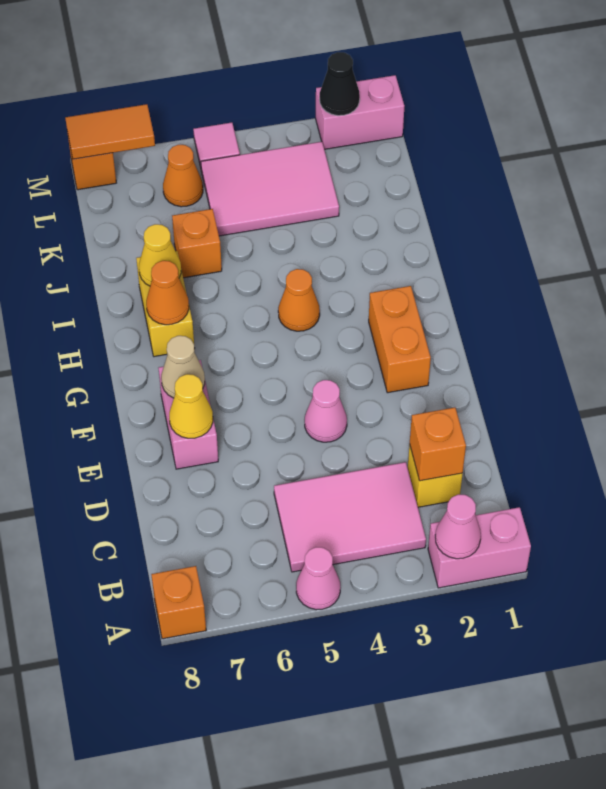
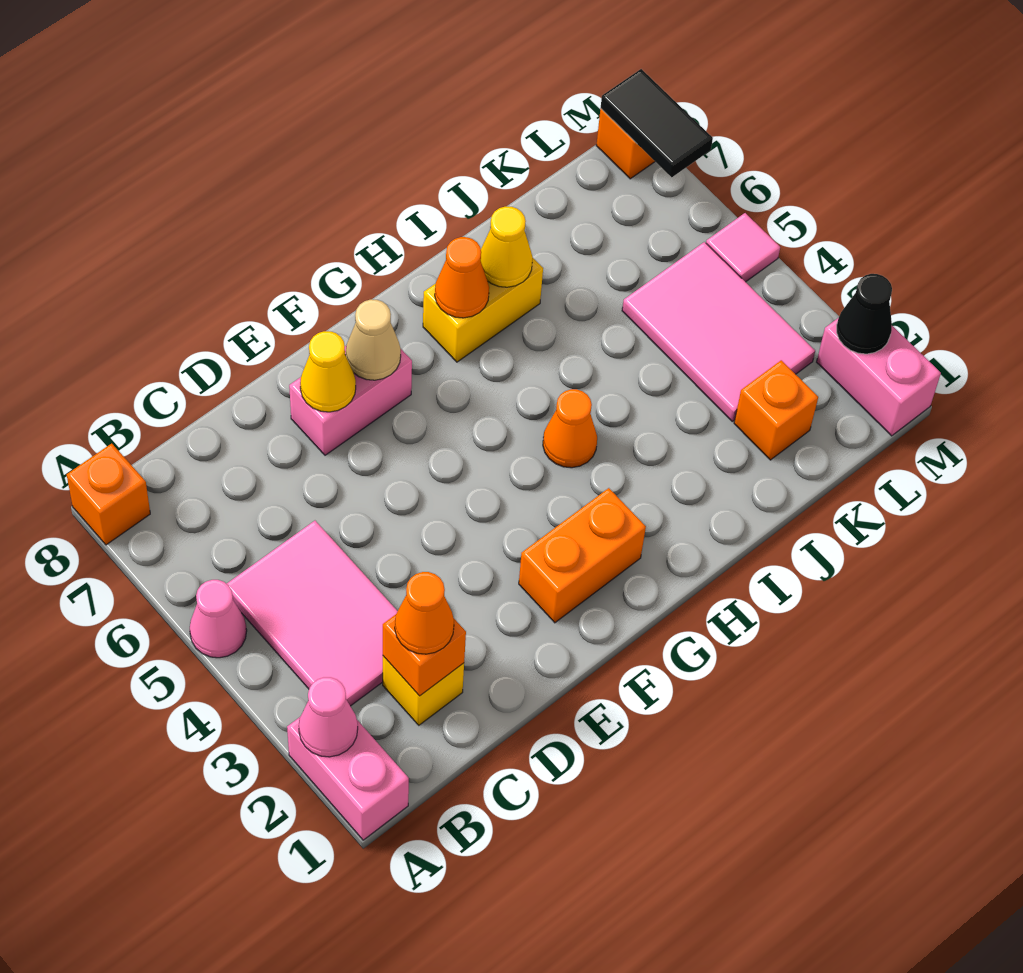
pink 1x1 cone [305,380,347,442] -> none
orange 1x1 brick [172,209,222,278] -> orange 1x1 brick moved to [734,360,818,460]
orange 1x1 cone [163,145,203,207] -> orange 1x1 cone moved to [395,572,454,654]
orange 1x2 tile [65,104,155,159] -> black 1x2 tile [601,69,713,177]

